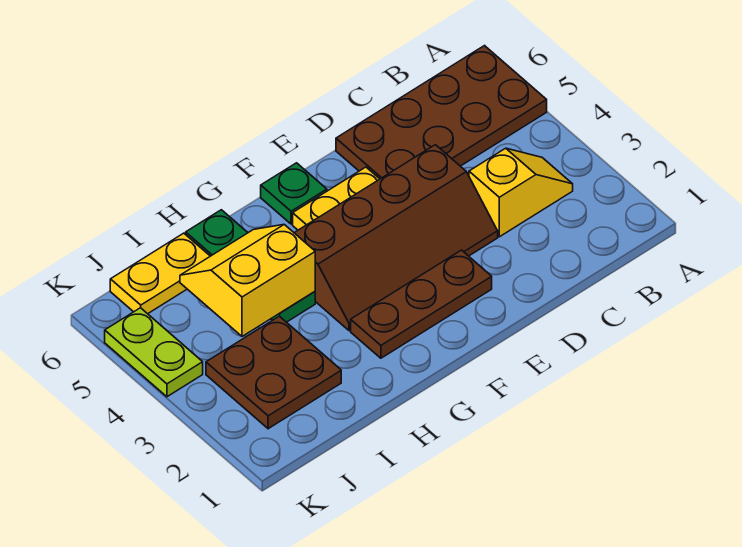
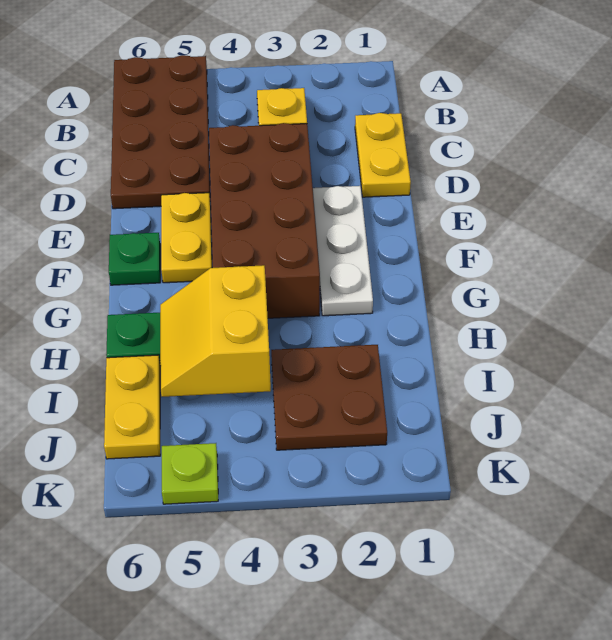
none -> yellow 1x2 plate [355,113,411,197]
brown 2x4 slope [294,145,498,331] -> brown 2x4 brick [209,123,320,318]
brown 1x3 plate [351,250,492,358] -> white 1x3 plate [313,186,373,316]
lime 1x2 plate [105,308,203,397] -> lime 1x1 plate [162,443,218,504]

